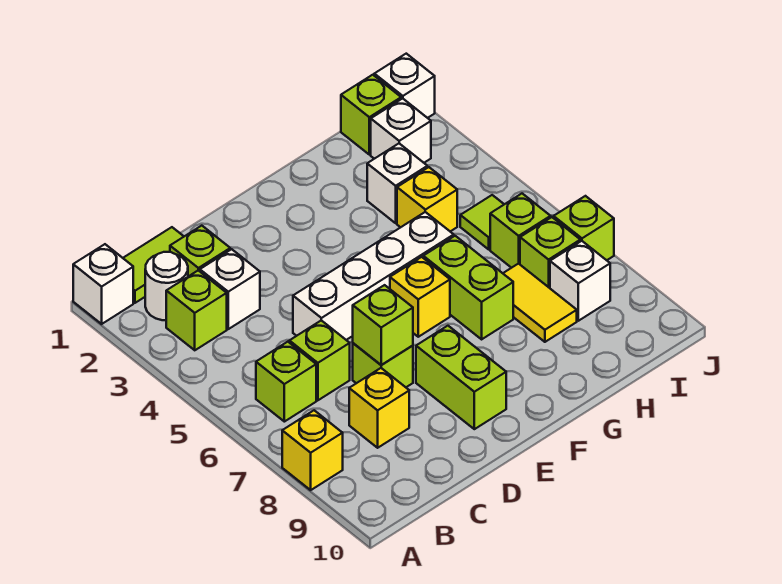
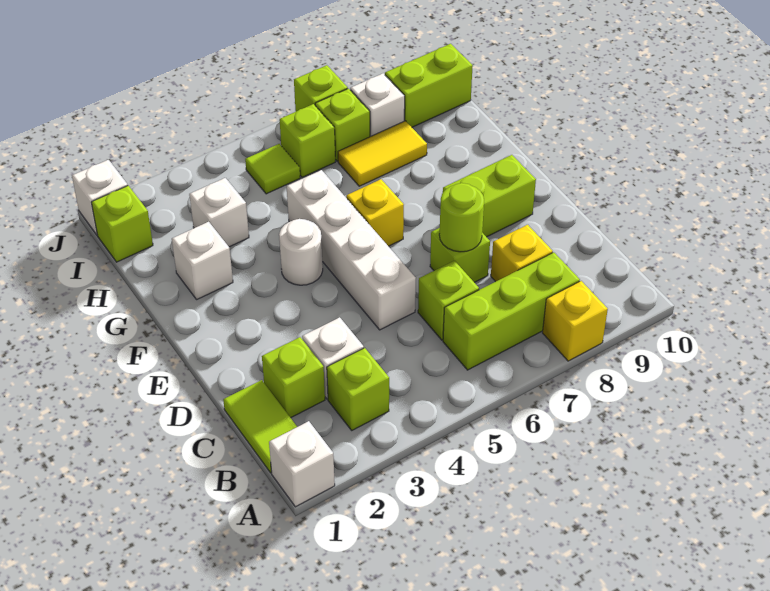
white 1x1 round brick [145,252,188,320] -> white 1x1 round brick moved to [279,219,323,285]
lime 1x1 brick [256,342,316,422] -> lime 1x3 brick [443,252,580,370]
lime 1x1 brick [353,285,413,365] -> lime 1x1 round brick [439,183,484,252]
lime 1x2 brick [423,236,513,339] -> lime 1x2 brick moved to [385,44,473,127]
yellow 1x1 brick [397,167,457,231] -> none
white 1x1 brick [371,98,431,163] -> white 1x1 brick moved to [172,222,233,299]

